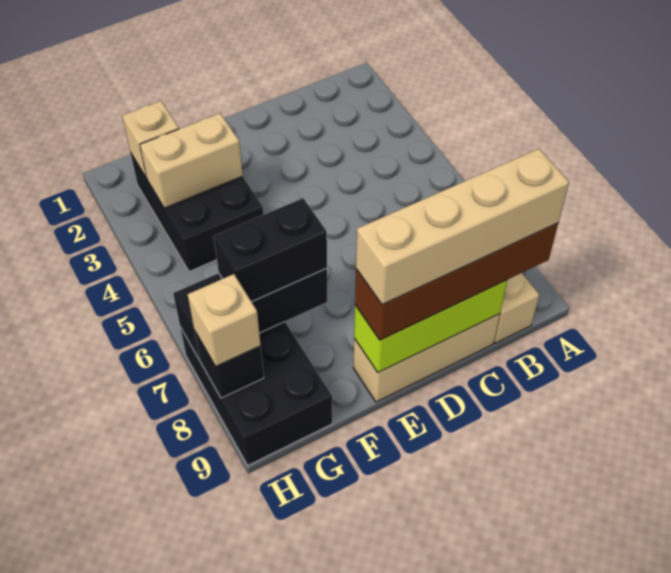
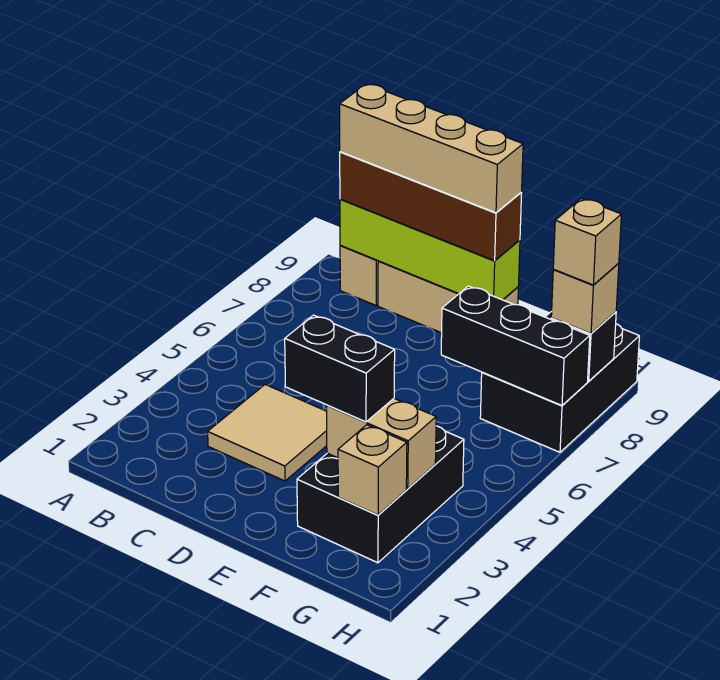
none -> tan 2x2 tile [208,385,327,481]
lime 1x3 brick [354,280,507,373] -> lime 1x4 brick [340,199,520,300]
black 1x2 brick [213,198,327,302] -> black 1x2 brick moved to [285,315,395,422]
none -> tan 1x1 brick [553,199,621,285]

